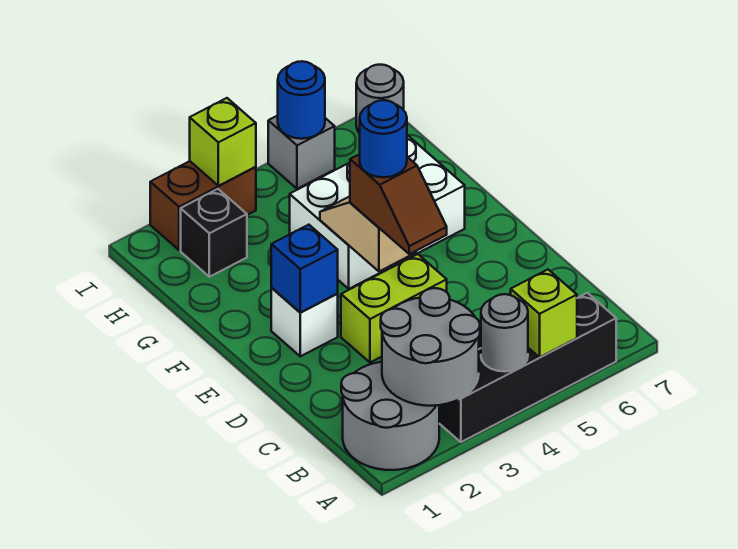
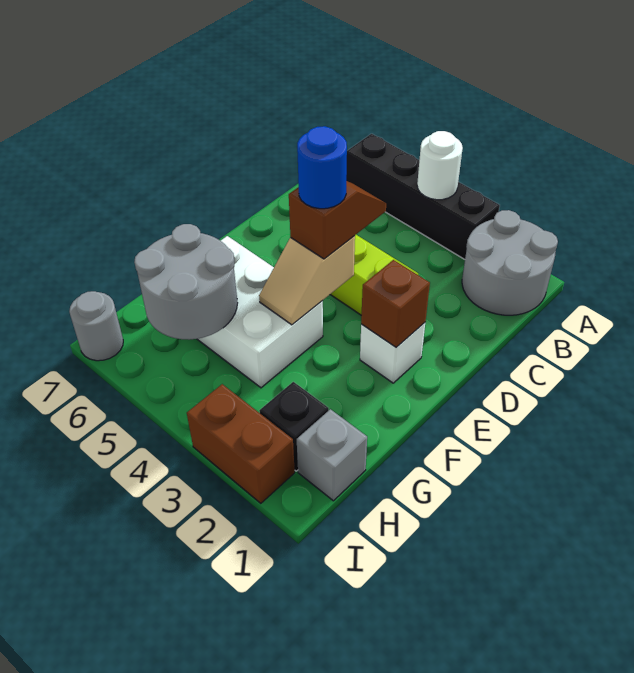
grey 2x2 round brick [381,288,480,406] -> grey 2x2 round brick moved to [134,224,237,340]
grey 1x1 round brick [481,294,528,372] -> white 1x1 round brick [417,131,463,200]
lime 1x1 brick [511,270,577,357] -> none
blue 1x1 brick [271,225,338,312] -> brown 1x1 brick [361,260,430,347]
lime 1x1 brick [190,98,256,186] -> none
grey 1x1 brick [268,116,335,189] -> grey 1x1 brick moved to [297,409,367,501]
blue 1x1 round brick [278,61,325,139] -> none

